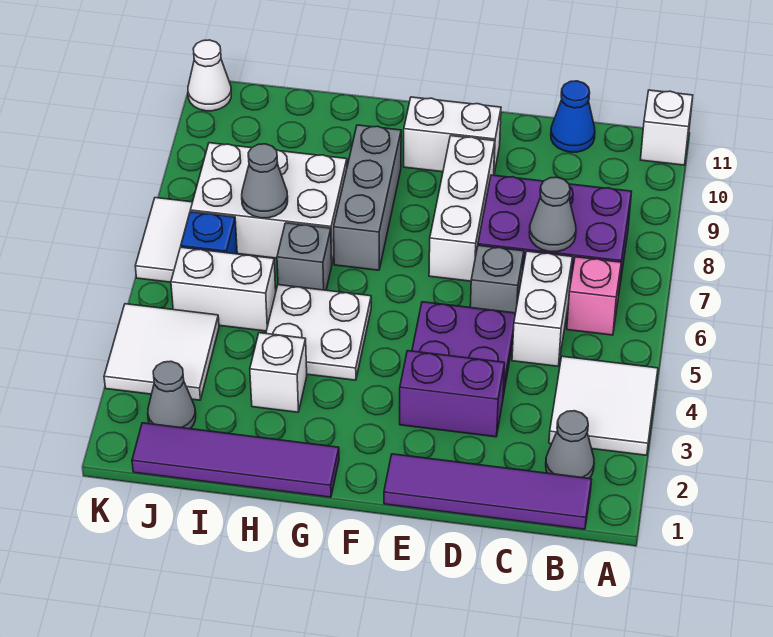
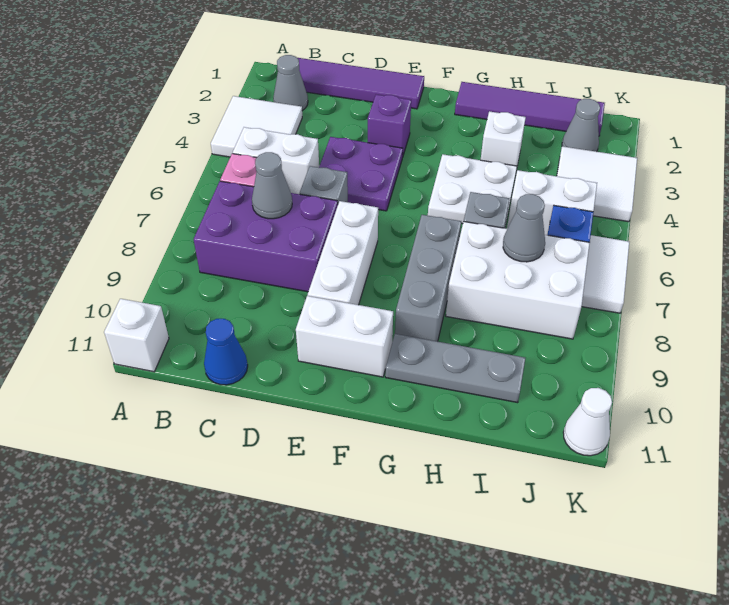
white 1x2 brick [512,251,572,366] -> white 1x2 brick turned to [233,127,319,194]
purple 1x2 brick [400,351,505,437] -> purple 1x1 brick [368,95,411,157]
none -> grey 1x3 plate [385,334,525,403]

